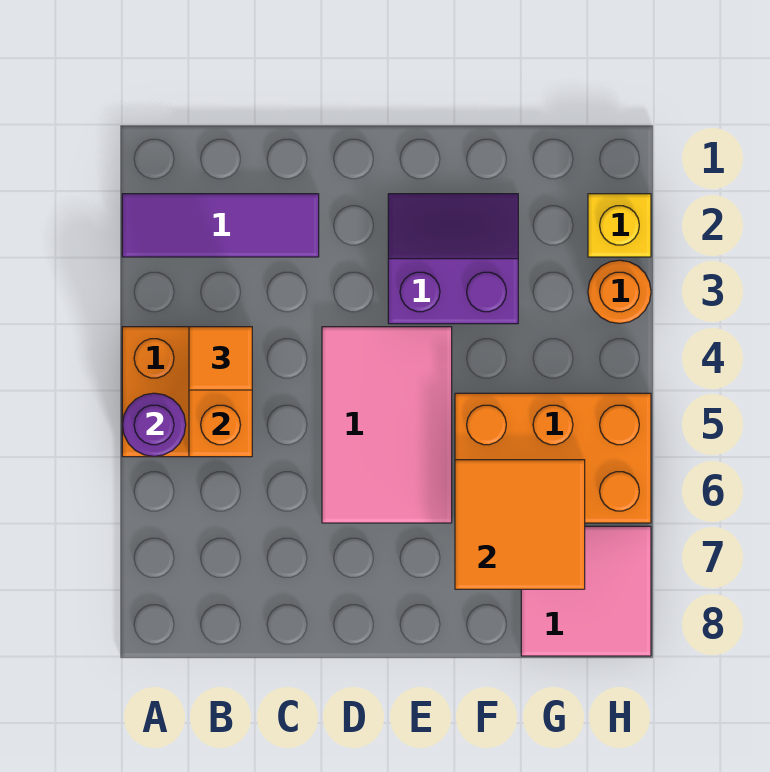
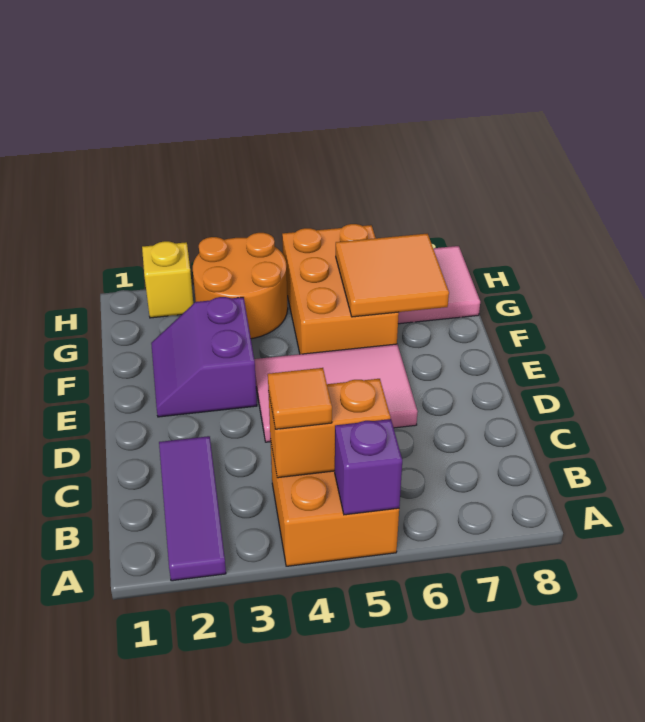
purple 1x1 round brick [122,393,186,456] -> purple 1x1 brick [335,419,402,515]
orange 1x1 round brick [588,260,651,323] -> orange 2x2 round brick [193,233,288,339]

